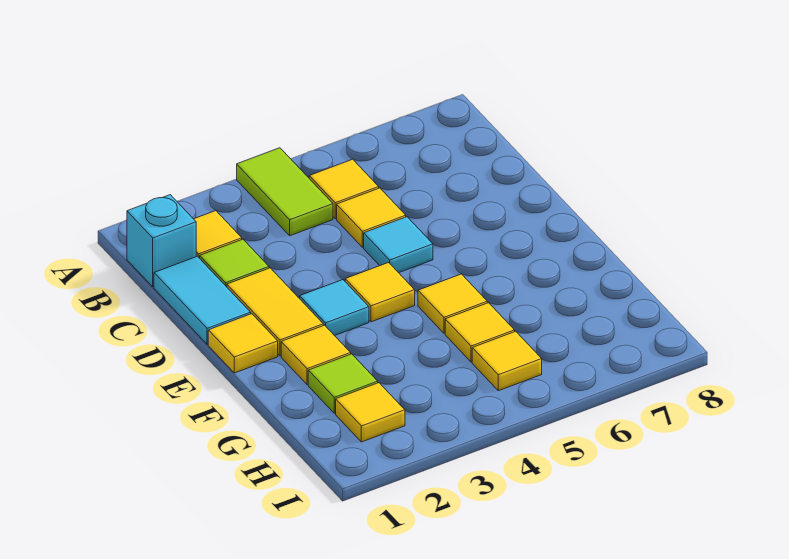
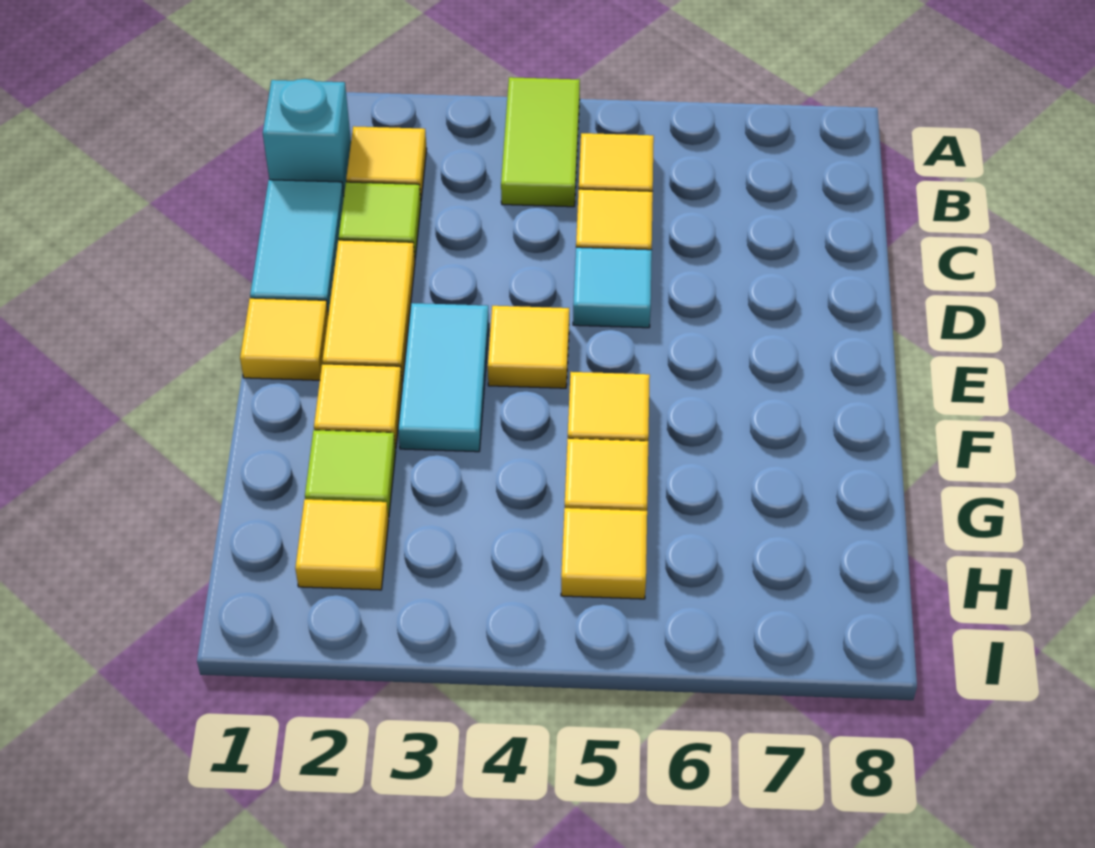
cyan 1x1 tile [300,280,369,336] -> cyan 1x2 tile [398,303,489,452]

